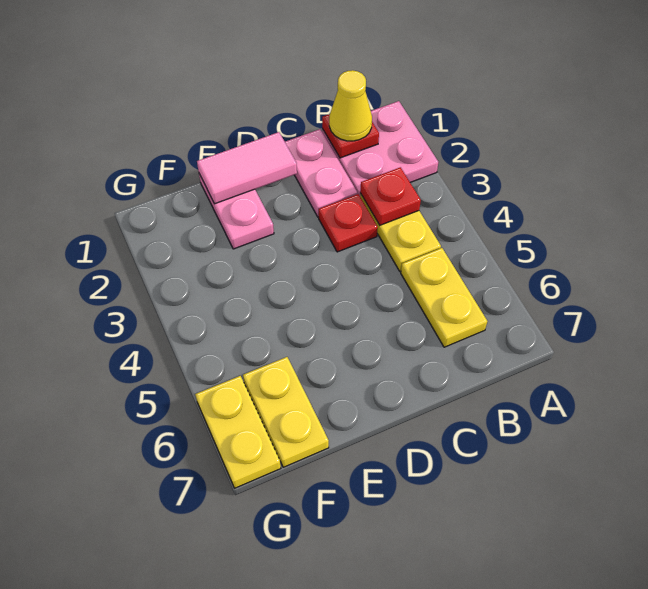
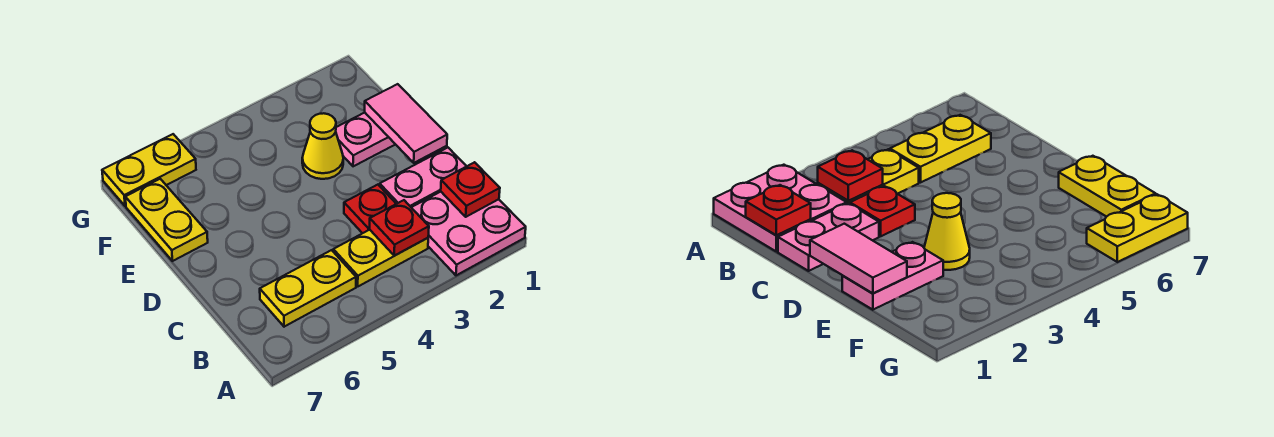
yellow 1x1 cone [329,70,372,141] -> yellow 1x1 cone moved to [302,113,343,179]
yellow 1x2 plate [243,357,329,467] -> yellow 1x2 plate turned to [125,179,208,261]

